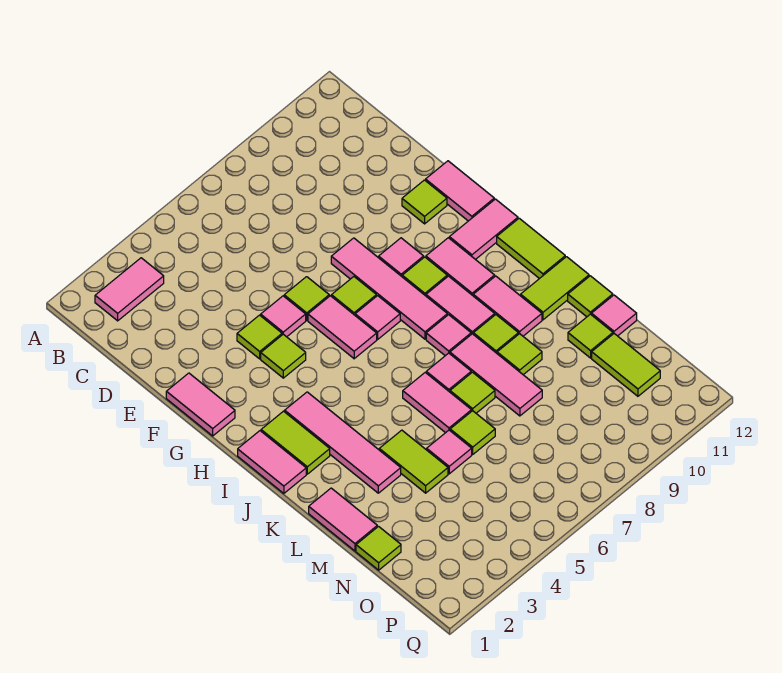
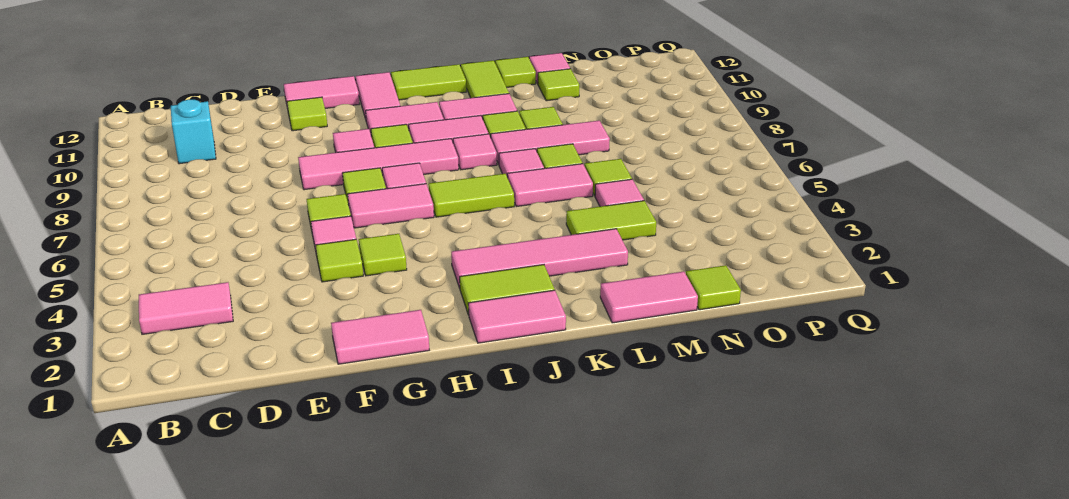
pink 1x2 tile [95,258,164,321] -> pink 1x2 tile turned to [139,282,233,334]
none -> cyan 1x1 brick [171,99,216,164]
lime 1x2 tile [592,334,660,396] -> lime 1x2 tile moved to [428,174,514,217]

